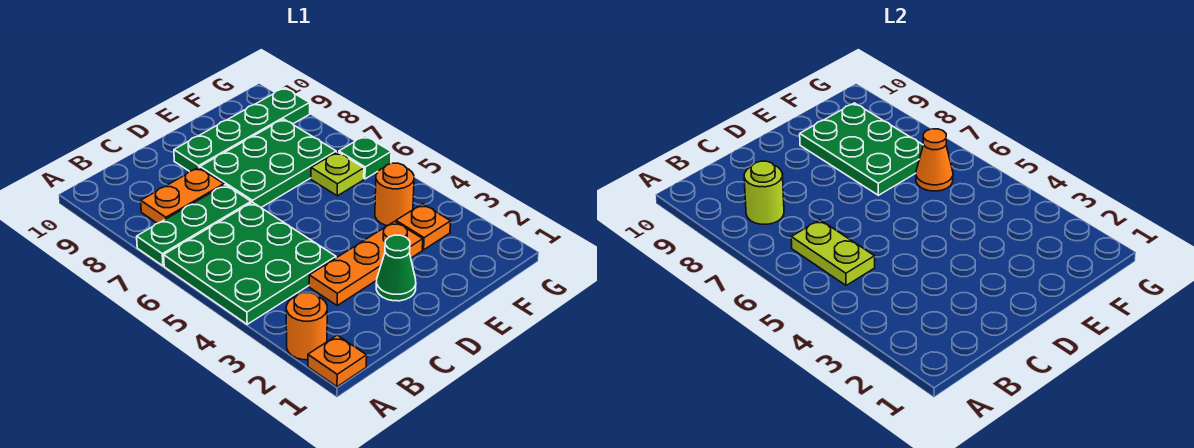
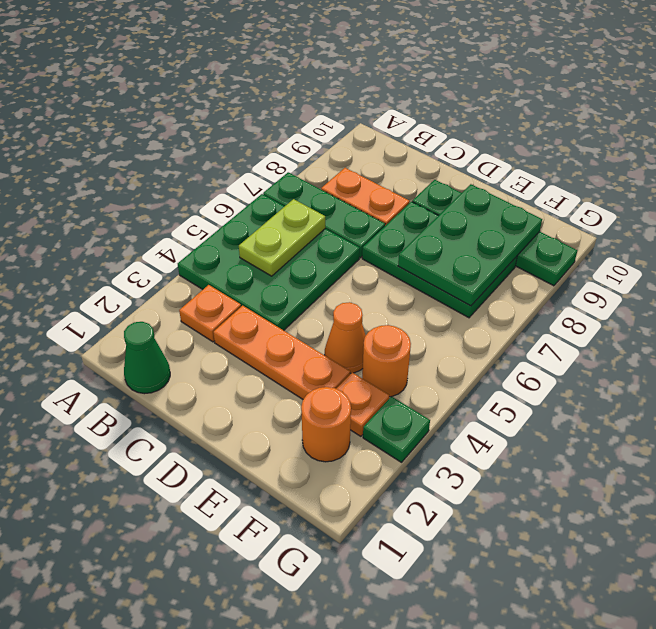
orange 1x1 plate [308,335,367,387] -> orange 1x1 plate moved to [179,285,241,342]
orange 1x1 round brick [286,293,327,360] -> orange 1x1 round brick moved to [301,387,351,462]
lime 1x1 round brick [744,161,784,224] -> none
green 1x1 cone [376,235,416,301] -> green 1x1 cone moved to [124,322,170,394]
lime 1x1 plate [311,152,364,196] -> none
orange 1x1 cone [916,129,953,191] -> orange 1x1 cone moved to [325,302,366,373]
green 1x1 plate [339,136,391,179] -> green 1x1 plate moved to [363,396,430,462]

